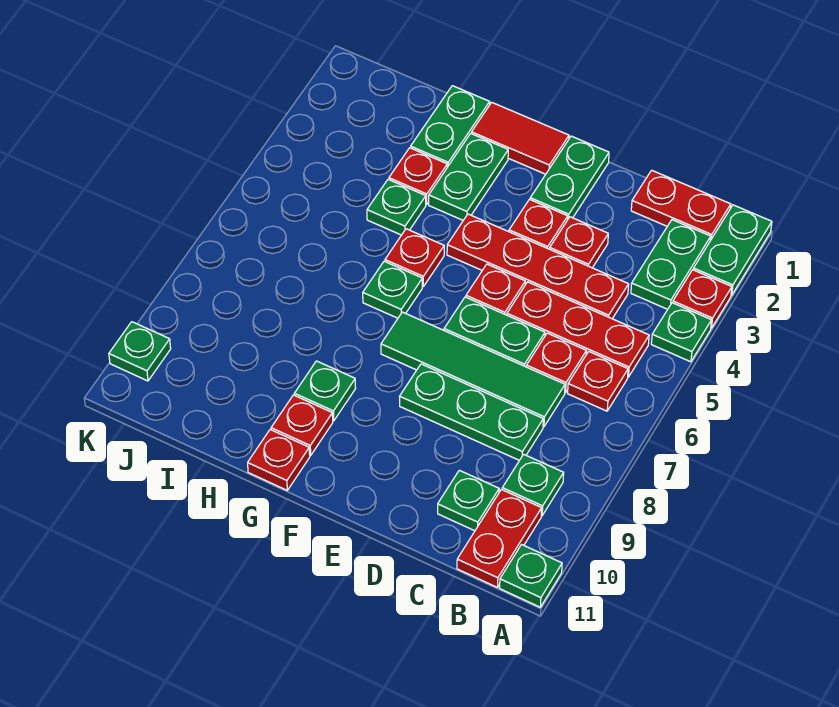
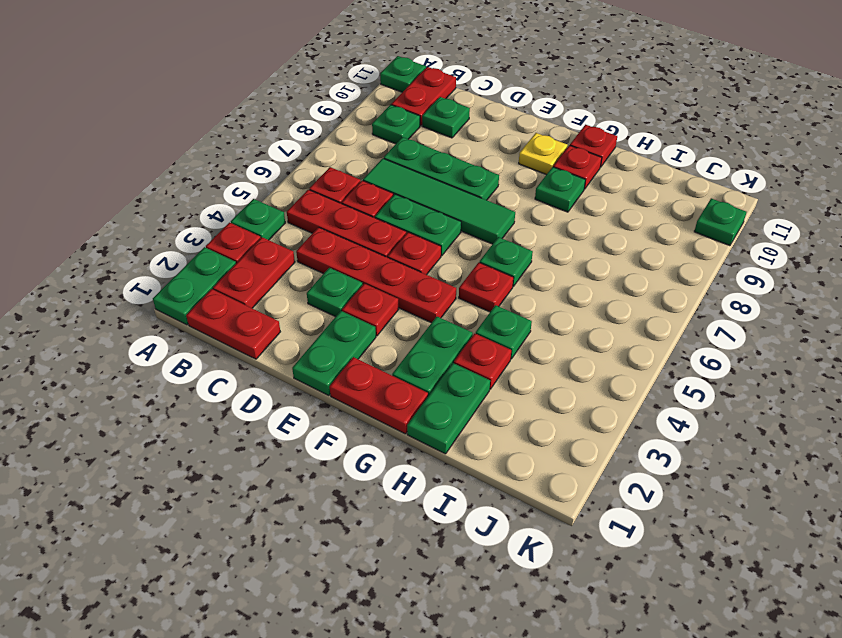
green 1x2 plate [631,220,711,309] -> red 1x2 plate [213,237,295,308]
red 1x1 plate [550,217,608,268] -> green 1x1 plate [307,268,363,317]
red 1x2 tile [471,102,569,174] -> red 1x2 plate [330,357,428,434]
none -> yellow 1x1 plate [519,133,568,175]

